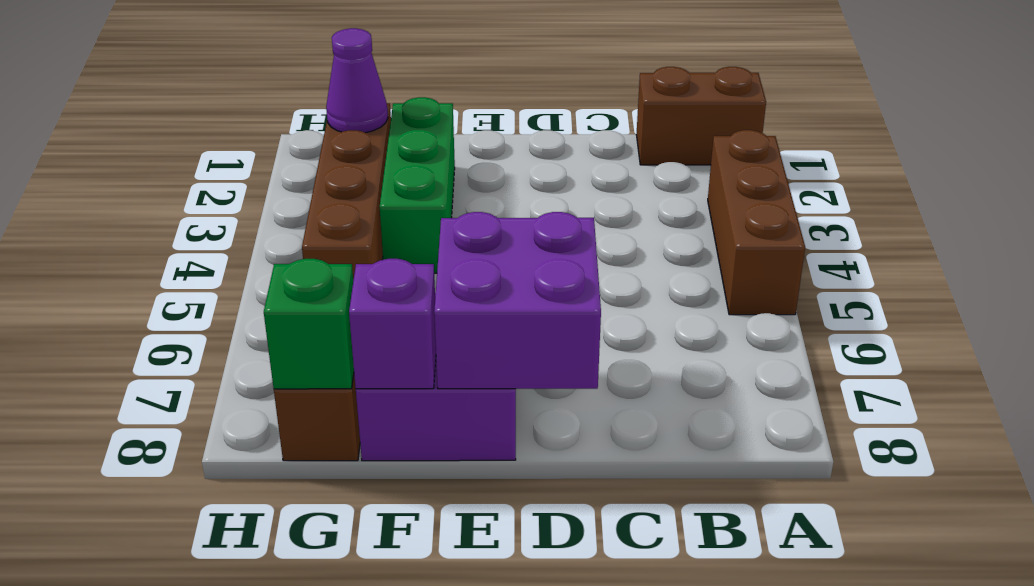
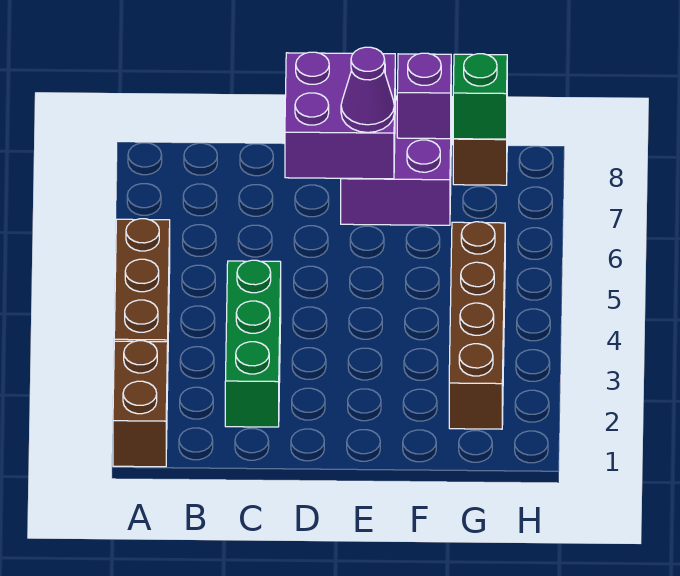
brown 1x2 brick [636,67,766,165] -> brown 1x2 brick turned to [113,341,168,467]
green 1x3 brick [380,97,455,273] -> green 1x3 brick moved to [225,260,281,427]
purple 1x1 cone [326,28,388,133] -> purple 1x1 cone moved to [341,47,394,132]

